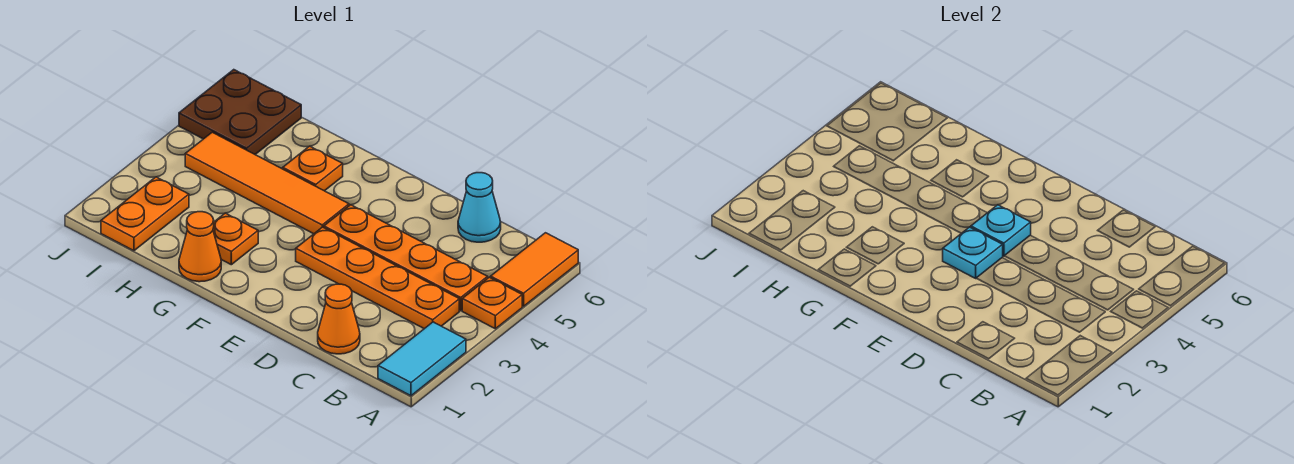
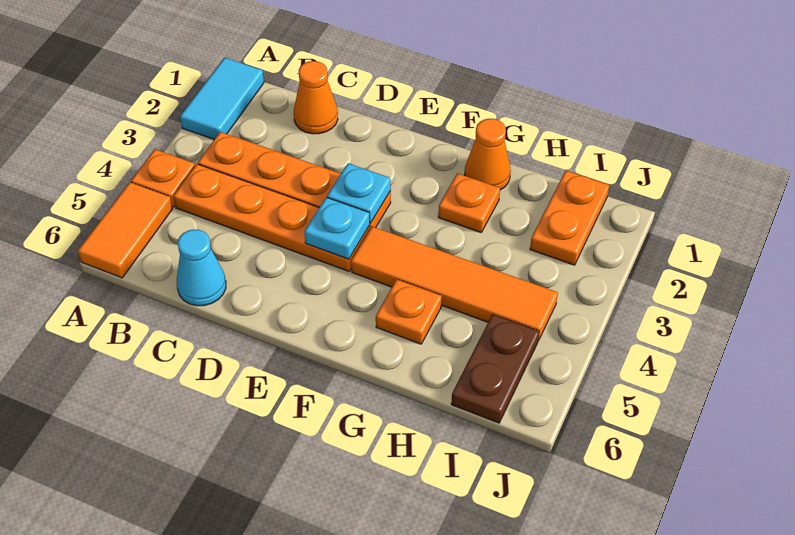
brown 2x2 plate [179,70,301,154] -> brown 1x2 plate [451,314,539,423]

